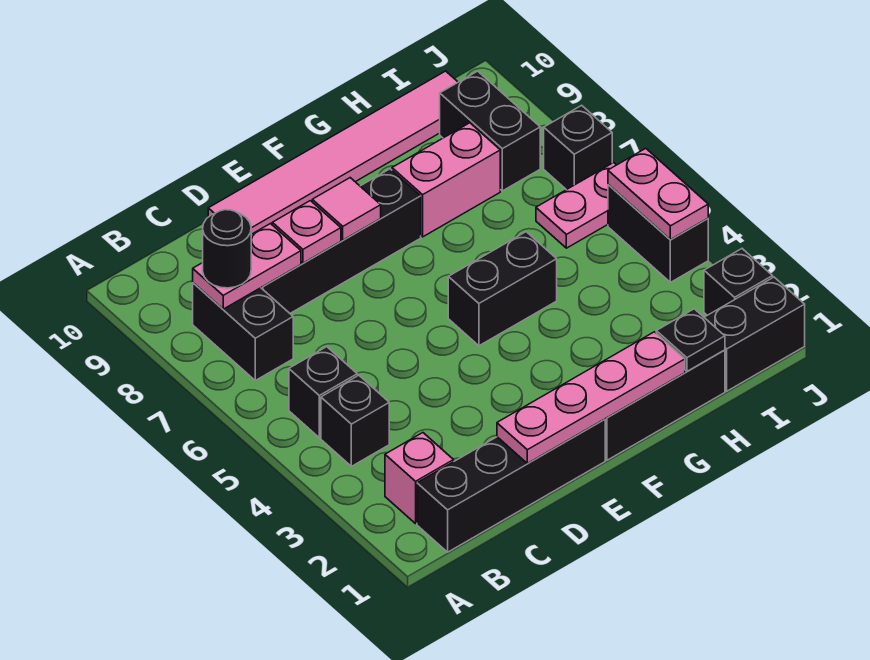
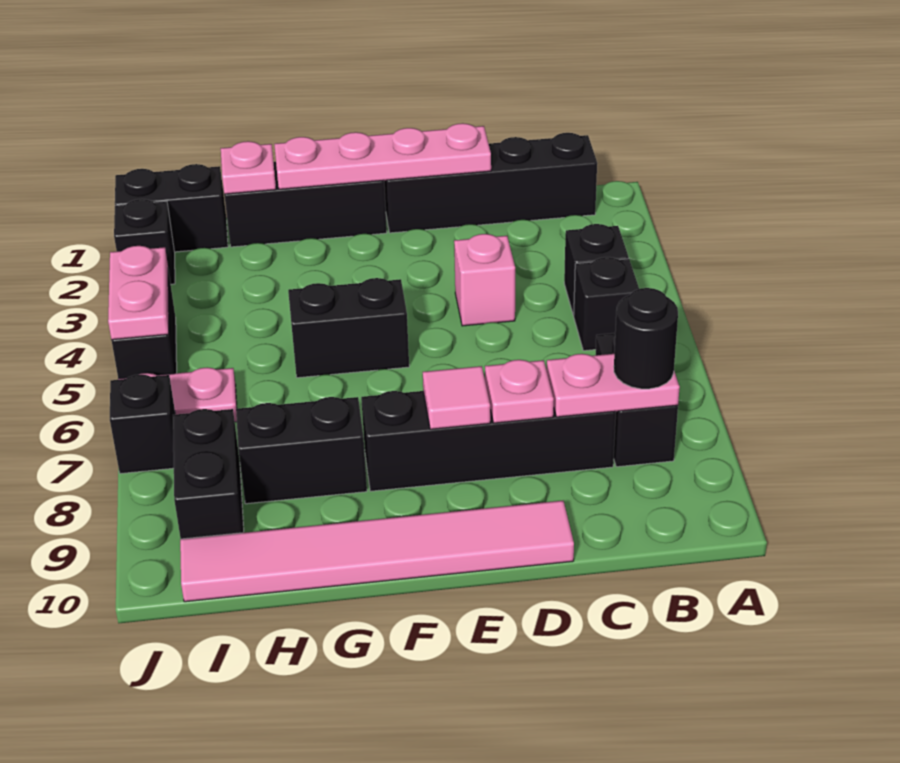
pink 1x1 brick [385,433,454,524] -> pink 1x1 brick moved to [454,234,515,326]
pink 1x2 brick [392,123,500,237] -> black 1x2 brick [236,397,367,504]
black 1x1 plate [656,309,725,371] -> pink 1x1 plate [221,141,276,194]

